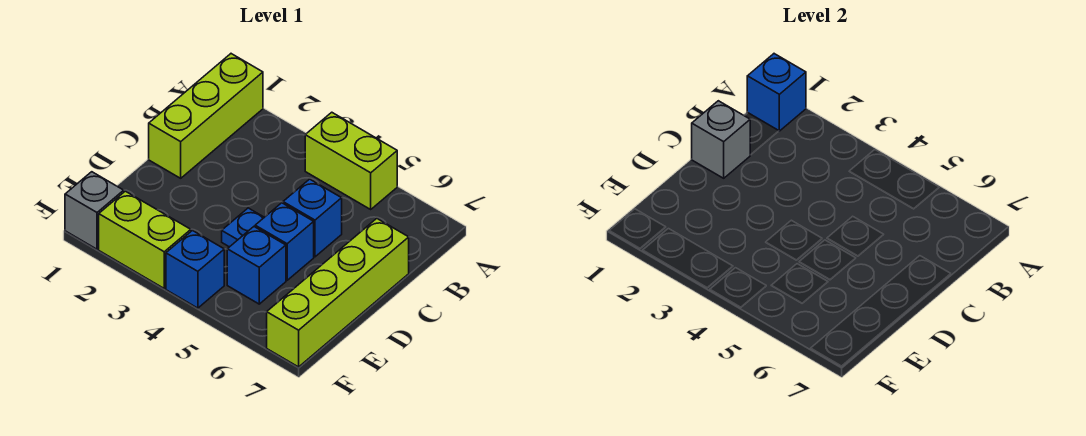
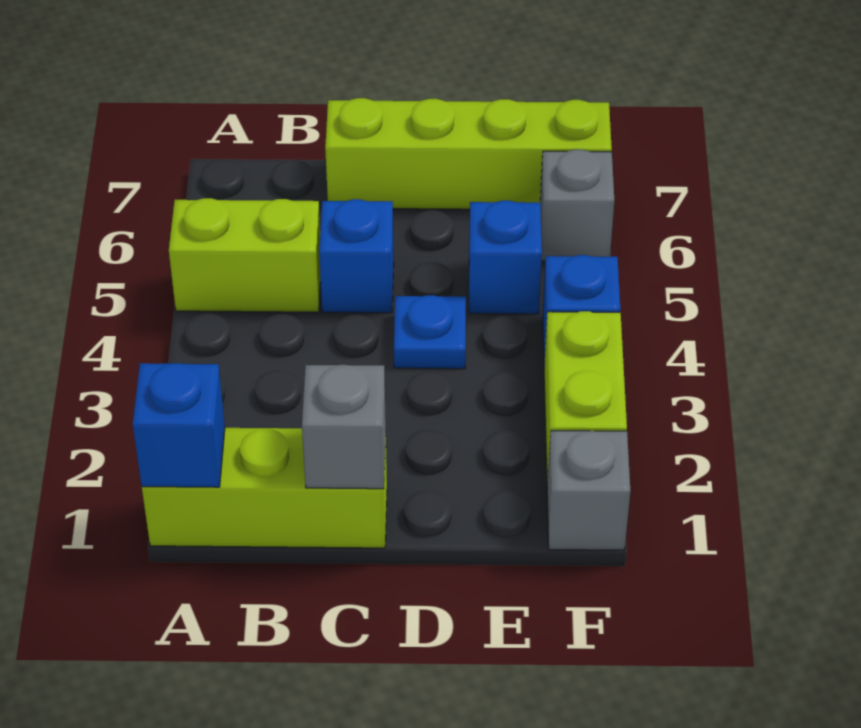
lime 1x2 brick [305,112,397,209] -> lime 1x2 brick turned to [169,198,321,312]
blue 1x1 brick [255,203,314,280] -> none
none -> grey 1x1 brick [540,149,614,261]

